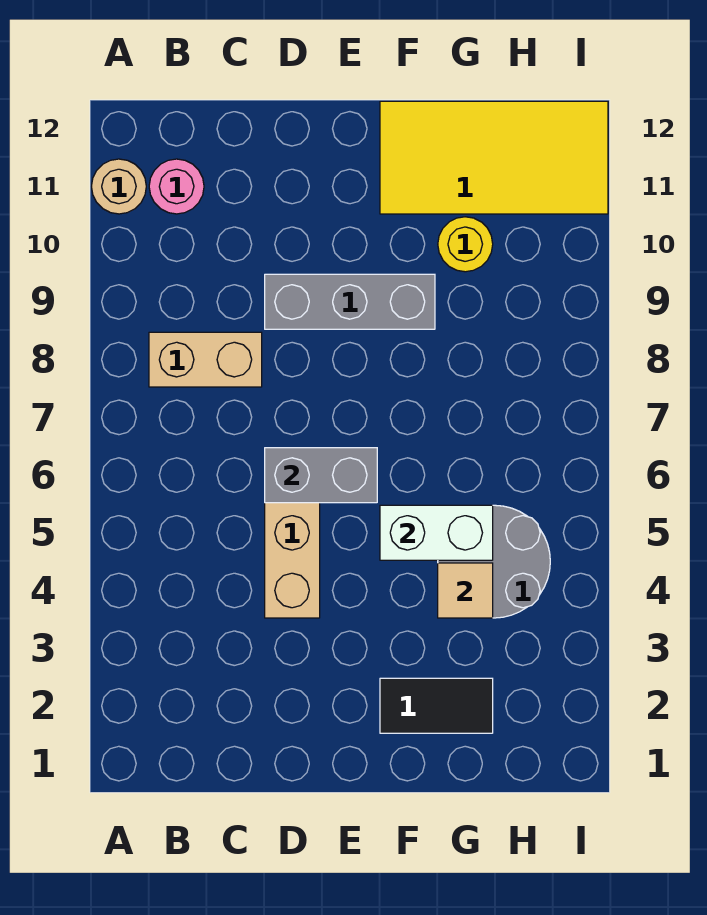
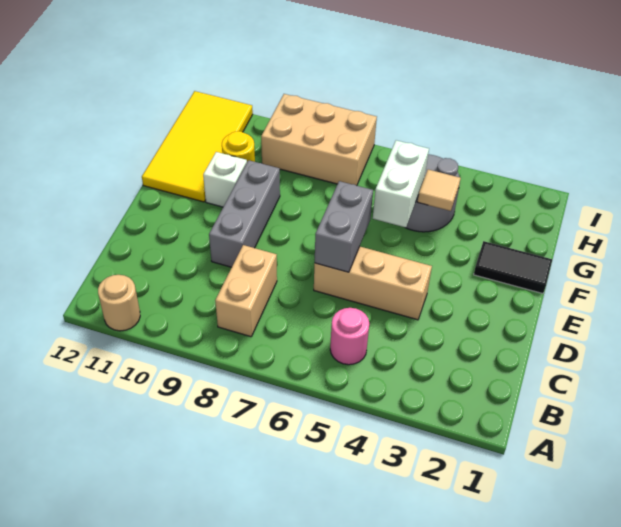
pink 1x1 round brick [149,159,204,214] -> pink 1x1 round brick moved to [330,308,369,365]
black 1x2 tile [380,678,493,733] -> black 1x2 tile turned to [474,241,552,294]
none -> white 1x1 brick [203,152,247,207]
none -> tan 2x3 brick [261,94,377,186]

